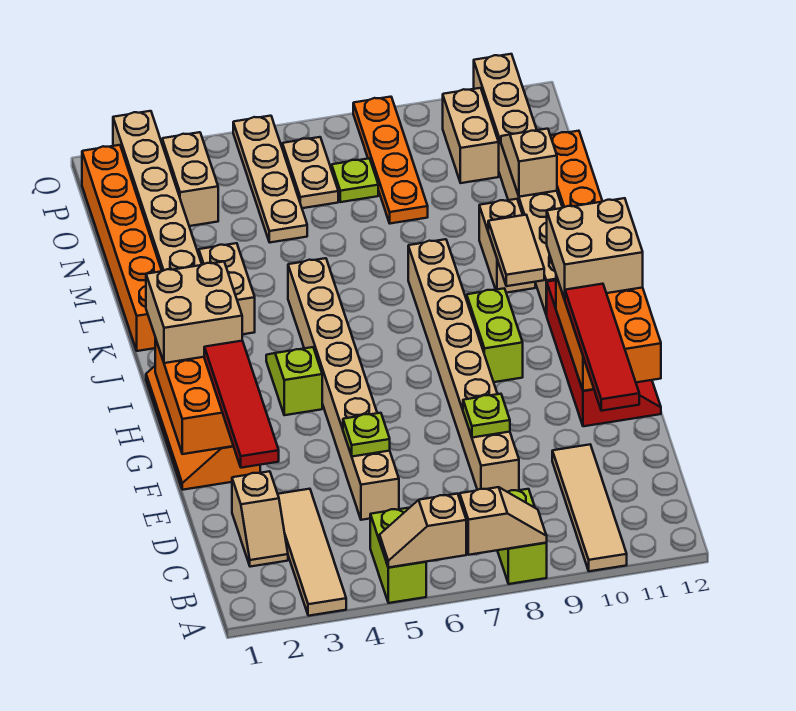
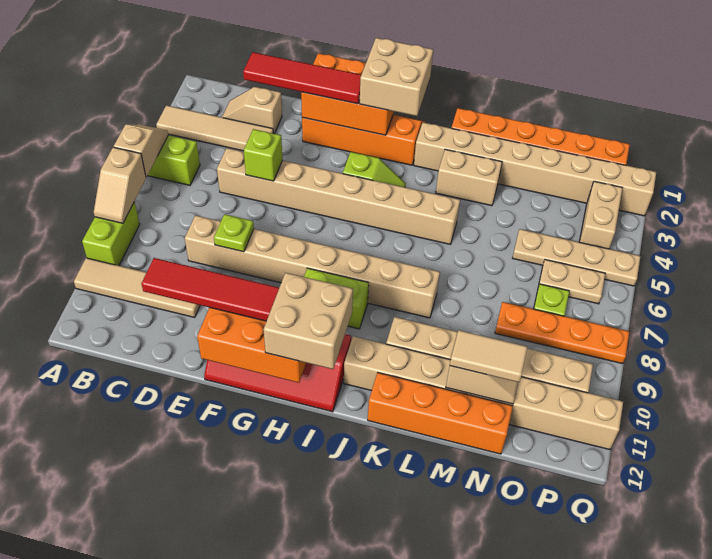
lime 1x2 brick [497,489,547,584] -> lime 1x2 brick turned to [82,202,140,266]
lime 1x1 plate [343,413,390,457] -> lime 1x1 brick [244,129,282,181]
tan 1x2 tile [488,215,544,286] -> tan 1x2 tile moved to [450,330,527,382]
tan 1x2 brick [162,132,218,226] -> tan 1x2 brick turned to [579,181,622,249]

